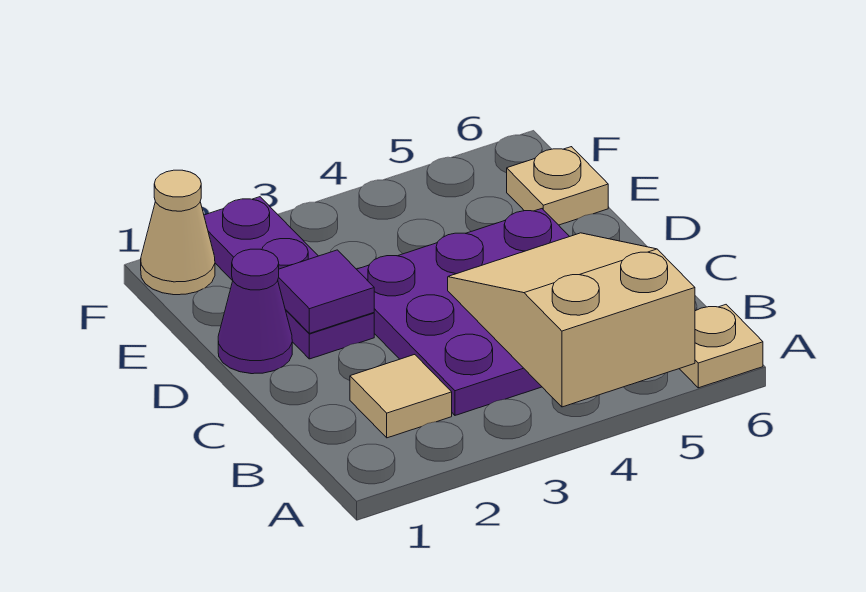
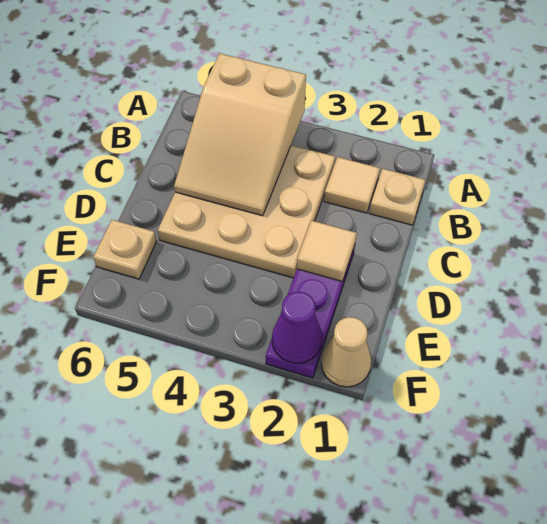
tan 1x1 plate [680,305,763,388] -> tan 1x1 plate moved to [369,169,425,225]
purple 3x3 plate [357,209,570,415] -> tan 3x3 plate [158,145,335,278]
purple 1x1 cone [218,249,292,374] -> purple 1x1 cone moved to [272,292,322,363]
purple 1x1 tile [278,250,374,333] -> tan 1x1 tile [297,221,357,282]

